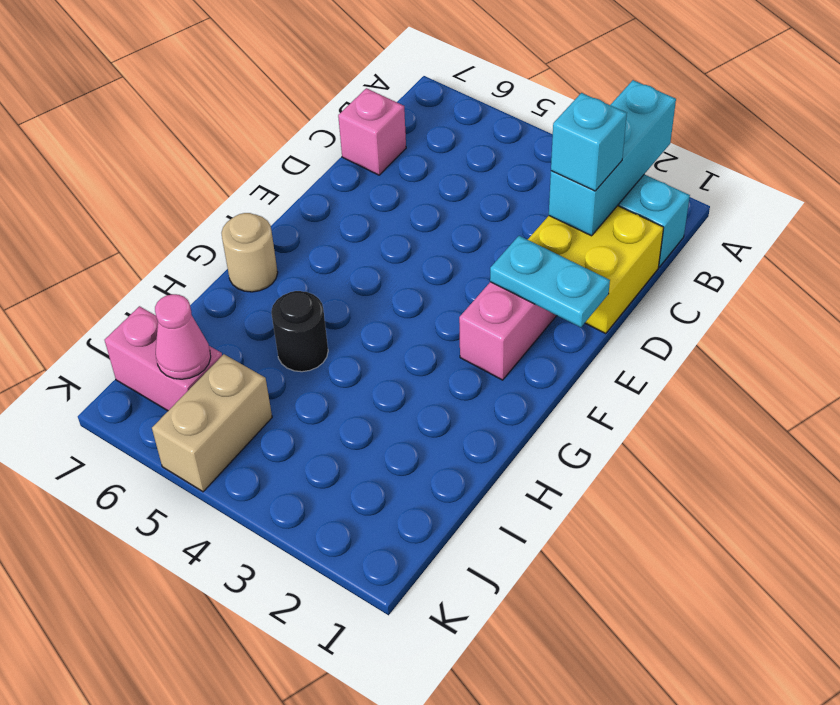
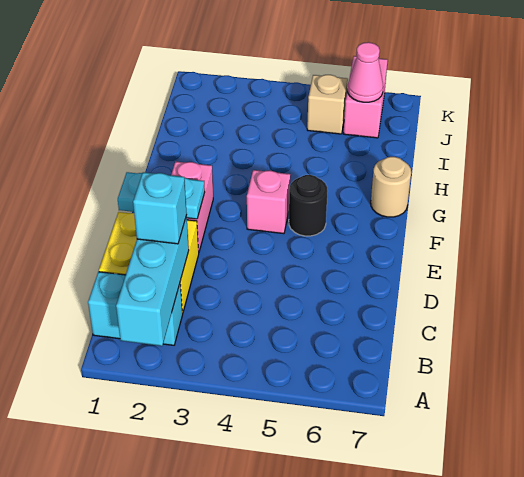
pink 1x1 brick [338,88,406,175] -> pink 1x1 brick moved to [247,170,290,234]
black 1x1 round brick [271,291,328,372] -> black 1x1 round brick moved to [289,175,327,236]
tan 1x2 brick [152,354,272,492] -> tan 1x1 brick [307,75,348,134]
pink 1x2 brick [105,306,222,411] -> pink 1x2 brick turned to [343,56,388,138]

